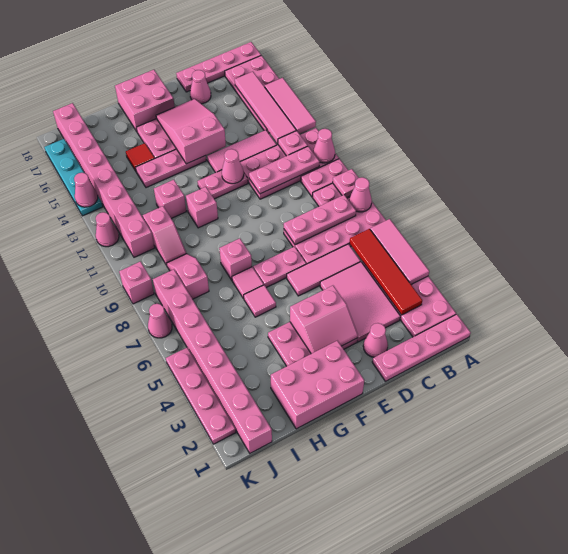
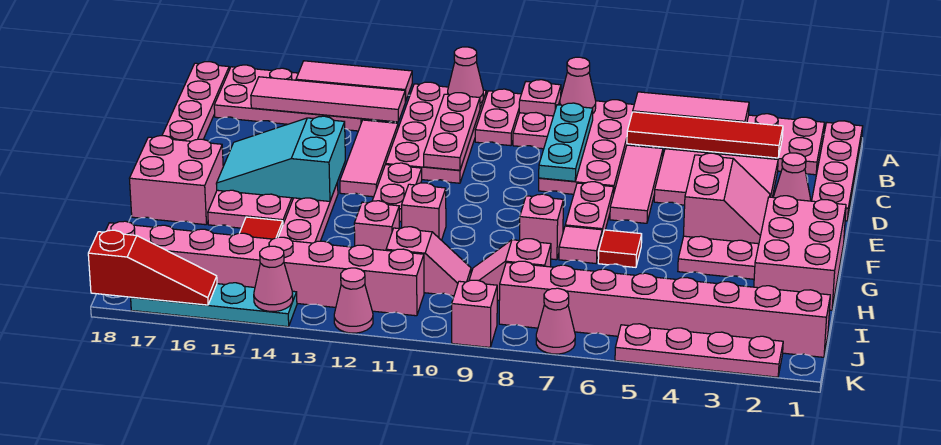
pink 1x3 plate [284,195,356,245] -> cyan 1x3 plate [539,103,593,181]
pink 1x1 plate [278,131,308,156] -> none
pink 1x1 cone [190,70,211,104] -> none
pink 1x1 cone [222,149,244,184] -> none
pink 2x3 slope [156,99,226,164] -> cyan 2x3 slope [216,116,345,201]
pink 1x1 tile [244,285,276,317] -> red 1x1 tile [598,230,642,267]
none -> red 1x3 slope [88,230,217,305]

